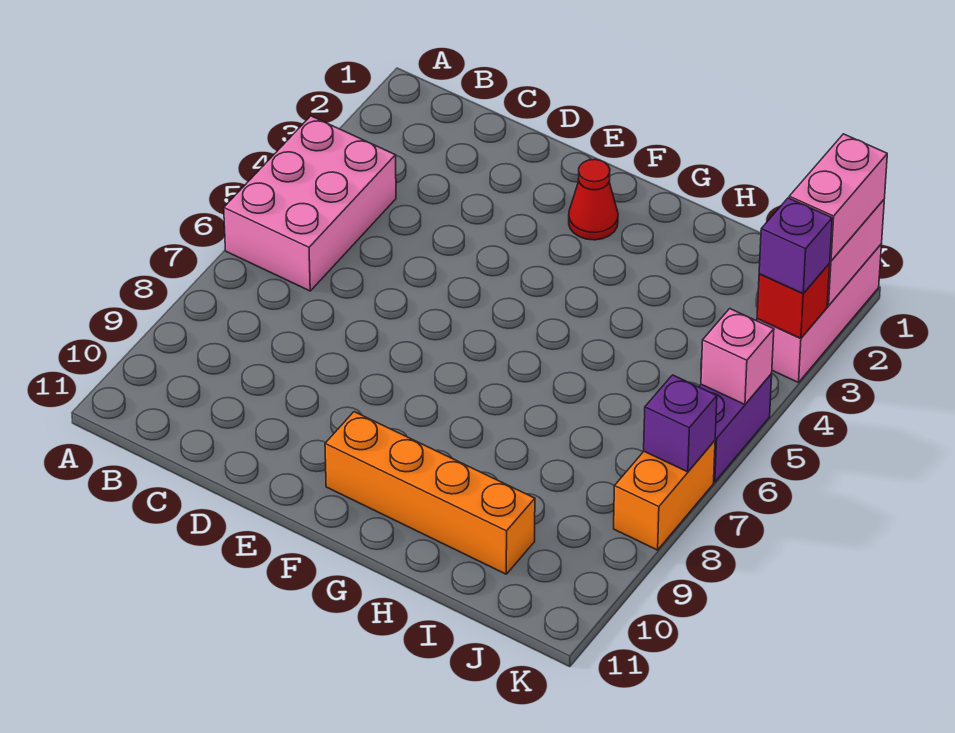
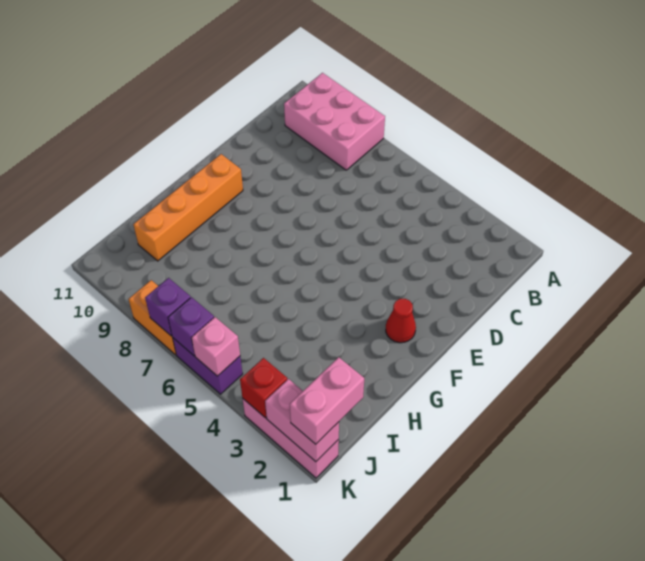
pink 2x3 brick [224,116,396,291] -> pink 2x3 brick moved to [284,73,385,170]
pink 1x2 brick [789,134,887,261] -> pink 1x2 brick turned to [290,357,364,444]
purple 1x1 brick [759,198,832,294] -> purple 1x1 brick moved to [168,297,214,356]

